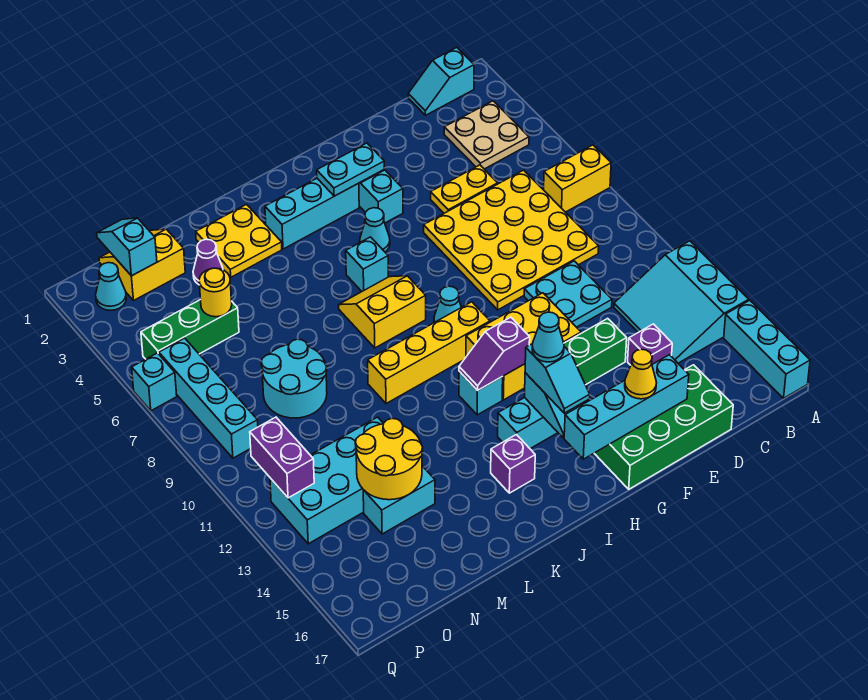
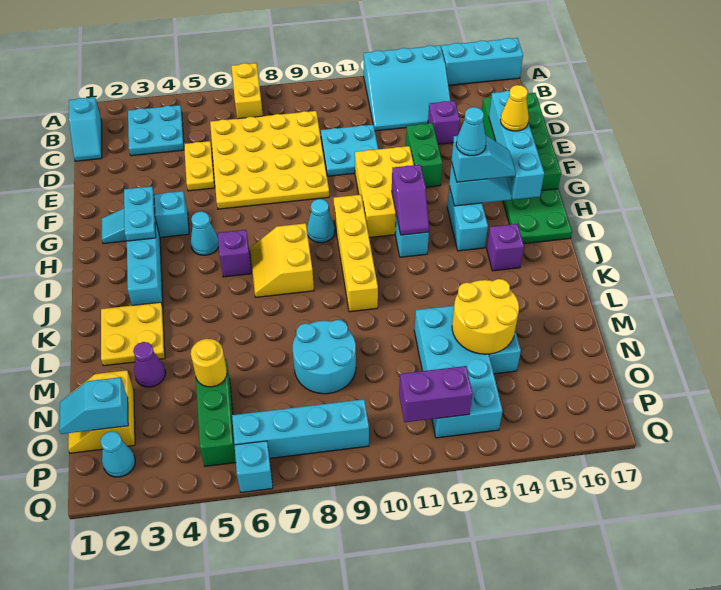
tan 2x2 plate [444,101,529,169] -> cyan 2x2 plate [128,105,184,156]
none -> green 2x2 plate [503,189,572,244]
cyan 1x1 brick [346,237,388,291] -> purple 1x1 brick [218,230,251,277]

